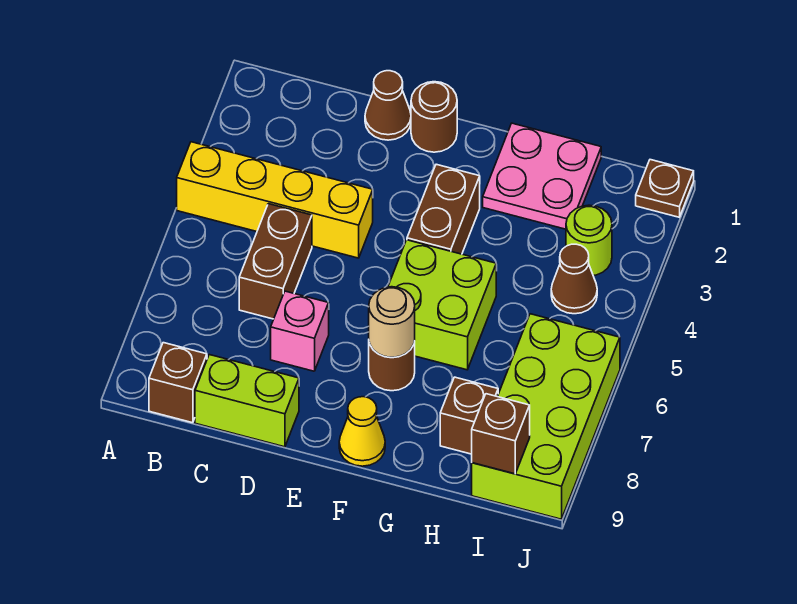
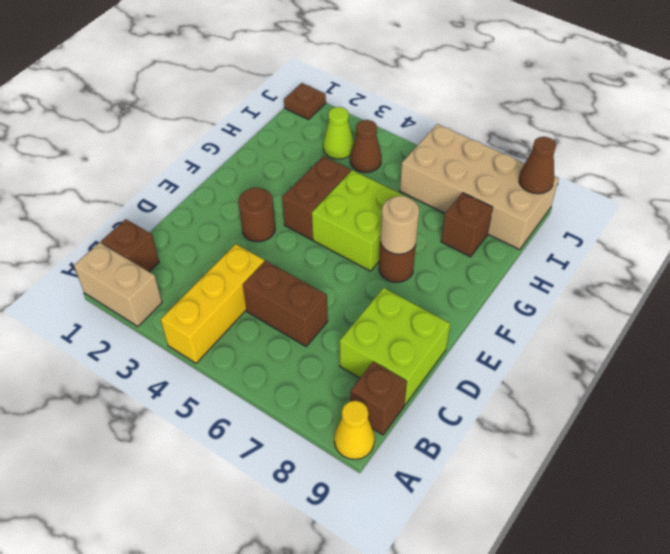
none -> tan 1x2 brick [74,242,162,326]
yellow 1x4 brick [177,142,373,258] -> yellow 1x3 brick [161,244,264,363]
lime 1x2 brick [195,355,299,447] -> lime 2x2 brick [340,288,450,405]
brown 1x1 cone [365,71,411,140] -> brown 1x1 cone moved to [519,137,556,194]
pink 1x1 brick [271,291,329,371] -> none
brown 1x1 round brick [411,82,457,152] -> brown 1x1 round brick moved to [238,187,275,242]
brown 1x2 brick [407,164,480,254] -> brown 1x2 brick turned to [282,156,351,240]
yellow 1x1 cone [339,397,385,466] -> yellow 1x1 cone moved to [334,401,375,459]
pink 2x2 plate [483,123,601,229] -> none
lime 1x1 round brick [566,205,612,275] -> lime 1x1 cone [323,107,354,159]
lime 2x4 brick [472,314,620,519] -> tan 2x4 brick [400,124,559,250]
brown 1x1 brick [472,394,530,474] -> brown 1x1 brick moved to [101,219,159,272]

